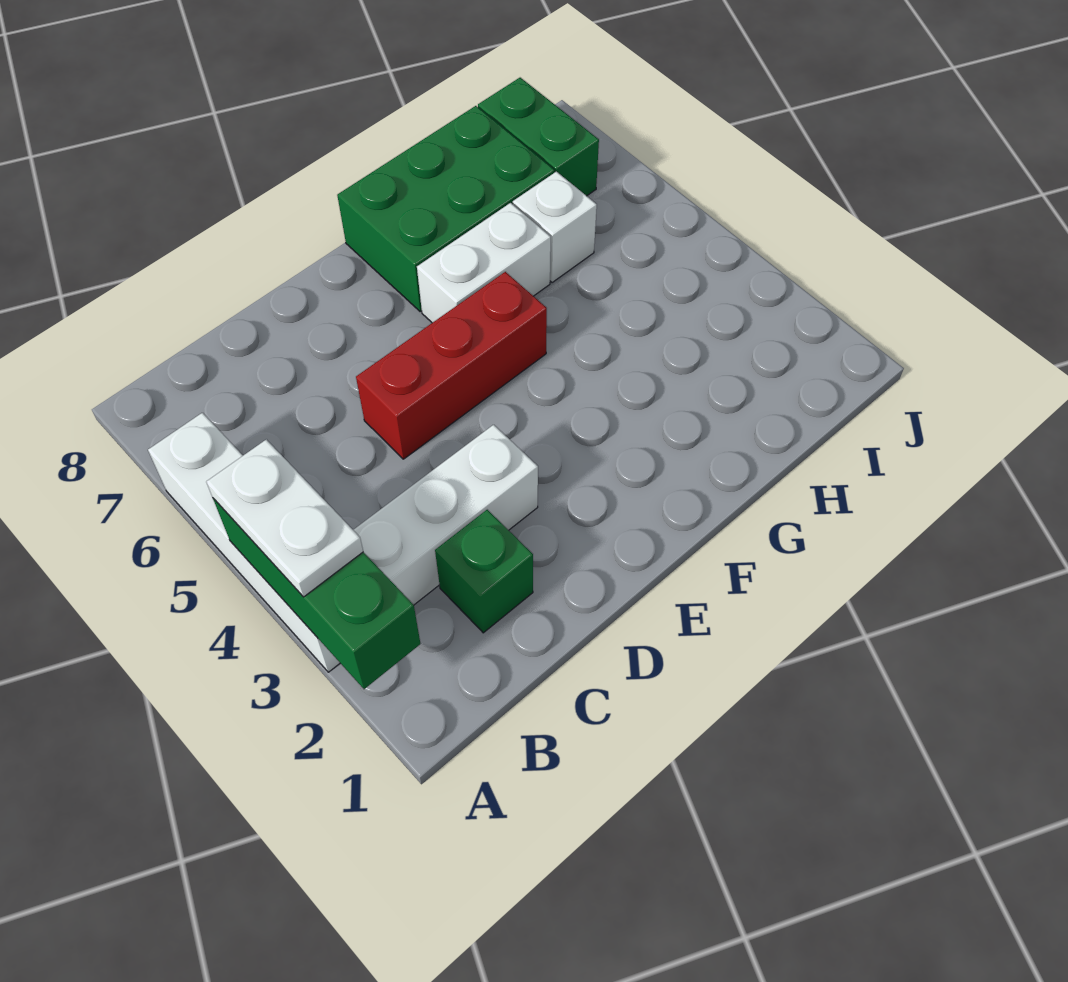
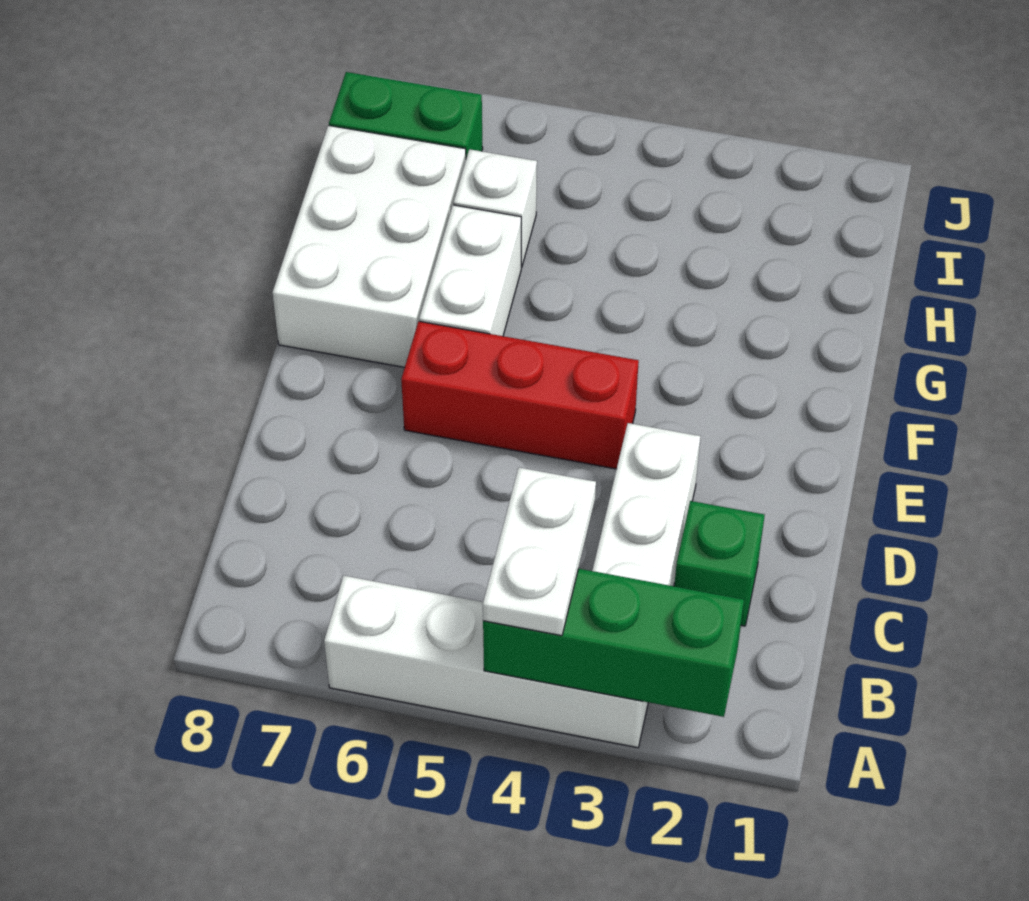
white 1x2 plate [206,439,363,597] -> white 1x2 plate turned to [483,468,596,636]
red 1x3 brick [356,272,547,459] -> red 1x3 brick turned to [401,321,639,469]
green 2x3 brick [337,106,554,312] -> white 2x3 brick [272,125,466,368]

